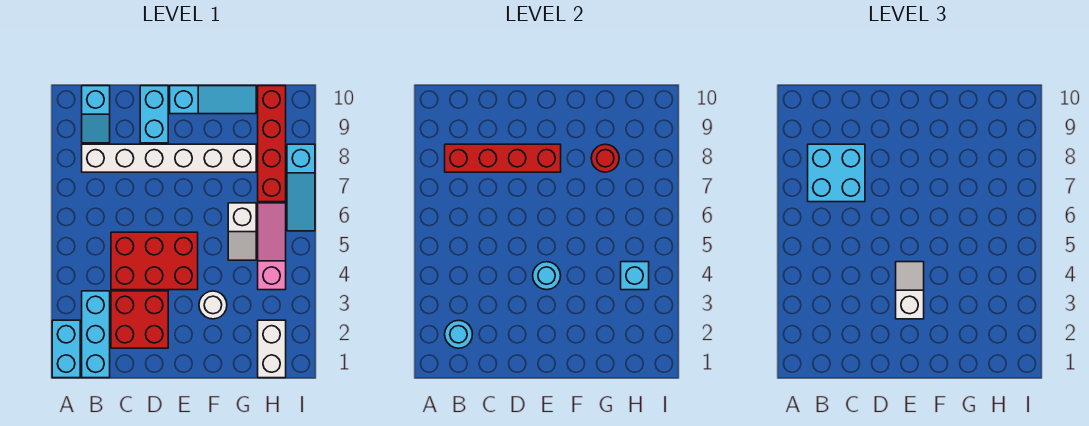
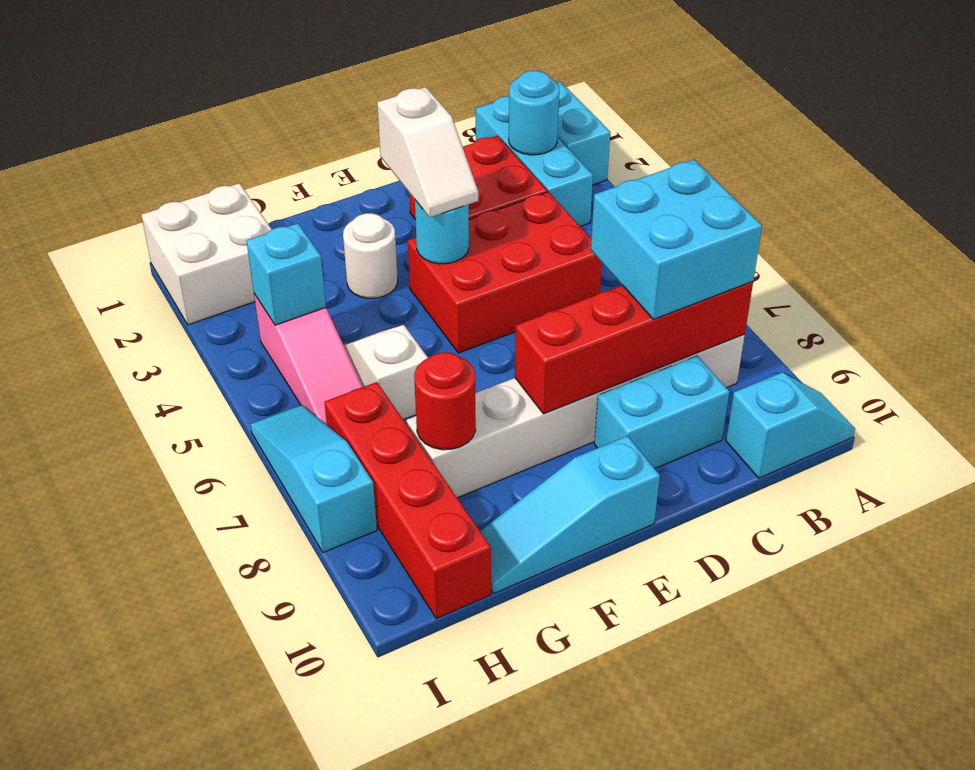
cyan 1x2 slope [82,86,110,143] -> cyan 1x2 slope turned to [726,372,855,478]
cyan 1x2 brick [140,86,168,143] -> cyan 1x2 brick turned to [594,356,730,469]
white 1x2 brick [258,320,286,378] -> white 2x2 brick [141,183,272,325]

